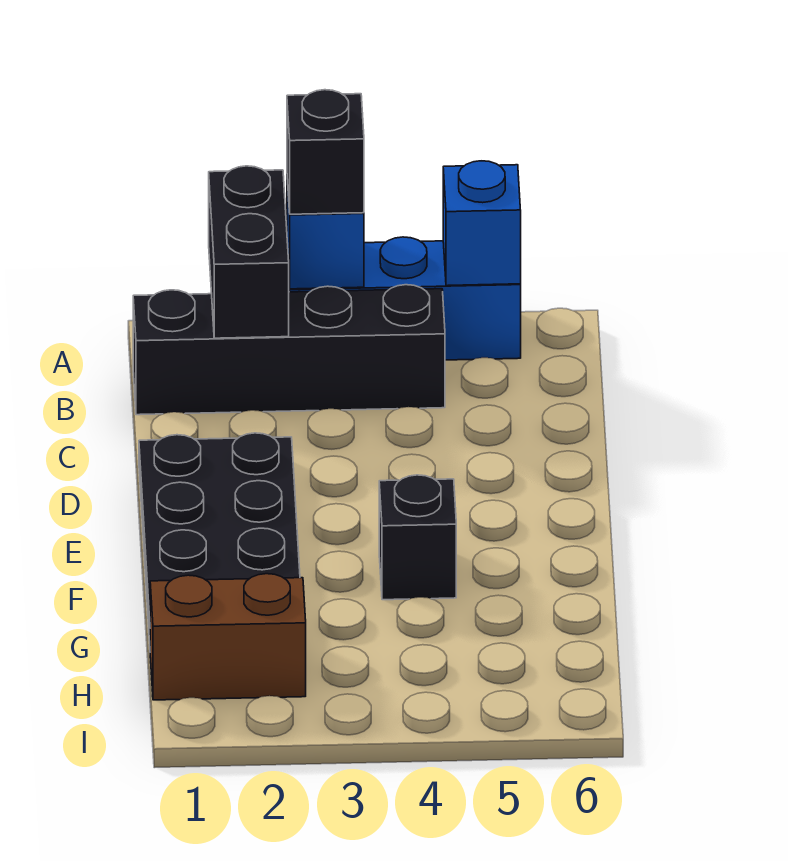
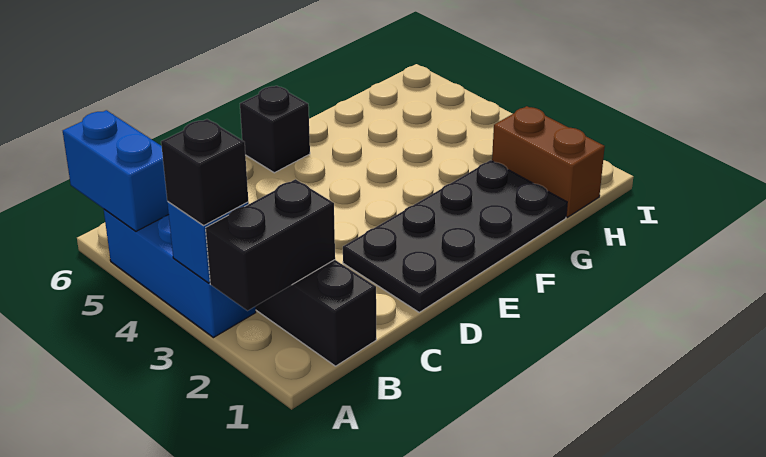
blue 1x1 brick [443,161,521,286] -> blue 1x2 brick [63,110,169,231]
black 1x1 brick [379,475,456,600] -> black 1x1 brick moved to [240,86,310,173]

